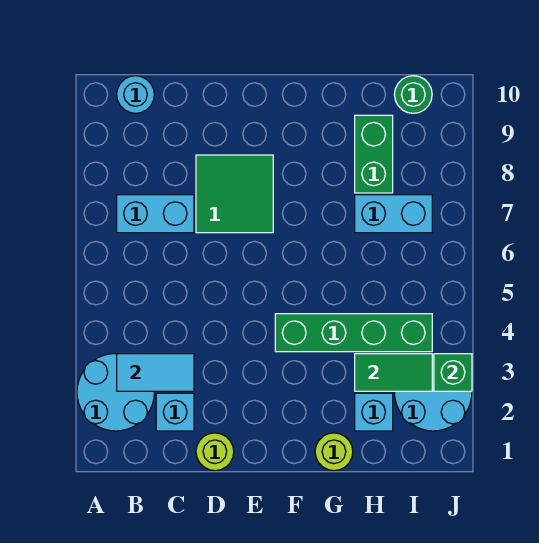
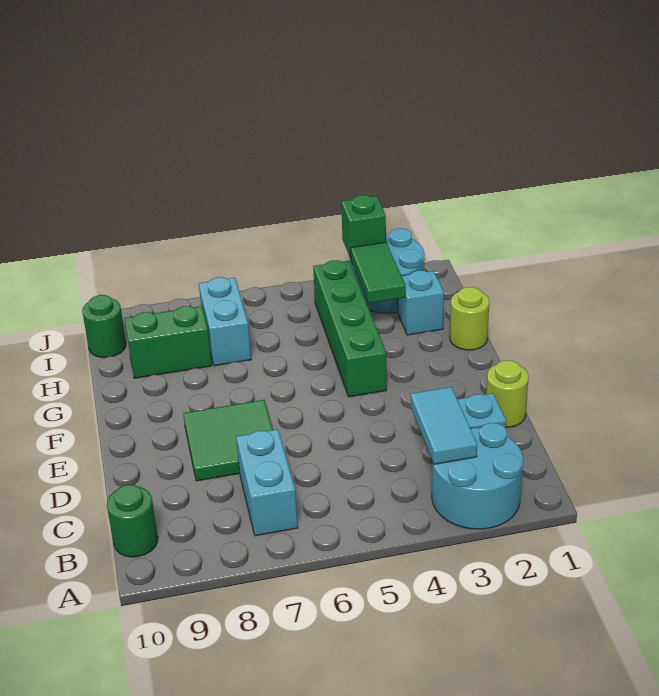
cyan 1x1 round brick [117,76,154,113] -> green 1x1 round brick [107,485,158,557]

